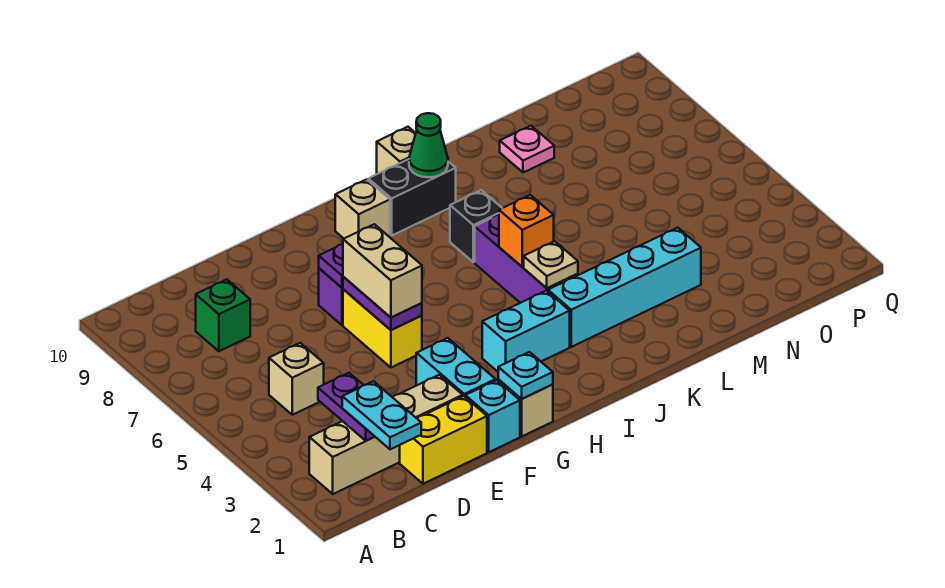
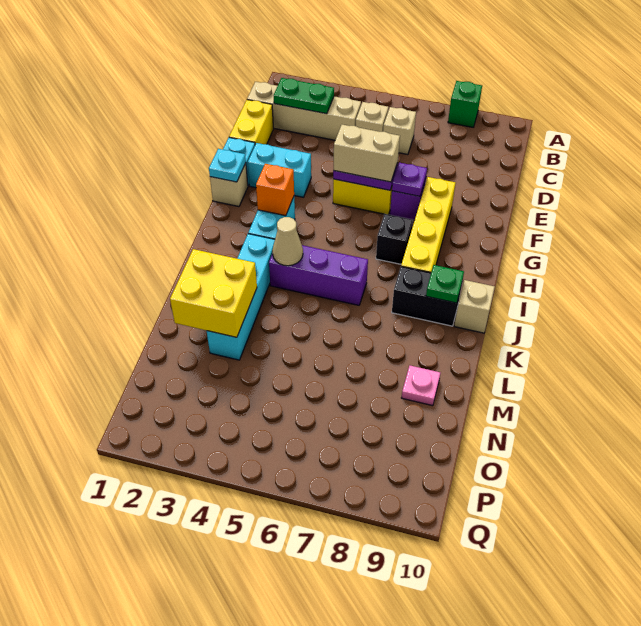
tan 1x4 brick [309,375,463,494] -> tan 1x4 brick turned to [247,82,361,140]
cyan 1x2 plate [342,381,421,449] -> none
purple 1x2 plate [318,373,375,441] -> green 1x2 plate [274,78,334,114]
green 1x1 brick [196,279,250,351] -> green 1x1 brick moved to [448,81,482,127]
none -> yellow 1x4 brick [401,177,455,273]
tan 1x1 brick [335,179,390,238] -> tan 1x1 brick moved to [383,107,416,155]
black 1x2 brick [368,159,456,235] -> black 1x2 brick turned to [392,266,462,326]
tan 1x1 plate [524,241,578,288] -> tan 1x1 cone [272,217,303,266]
orange 1x1 brick [499,195,554,267] -> orange 1x1 brick moved to [256,164,294,216]
black 1x1 brick [450,190,502,262] -> black 1x1 brick moved to [376,214,413,264]
green 1x1 cone [409,113,448,177] -> green 1x1 plate [426,265,464,303]
none -> yellow 2x2 brick [170,249,257,337]

